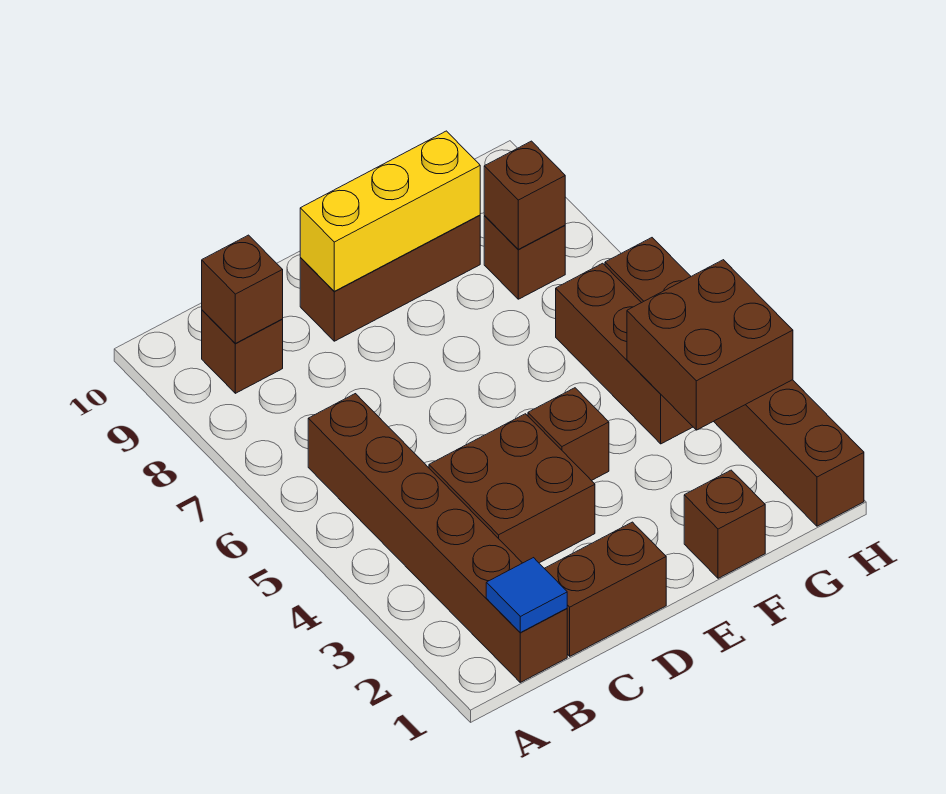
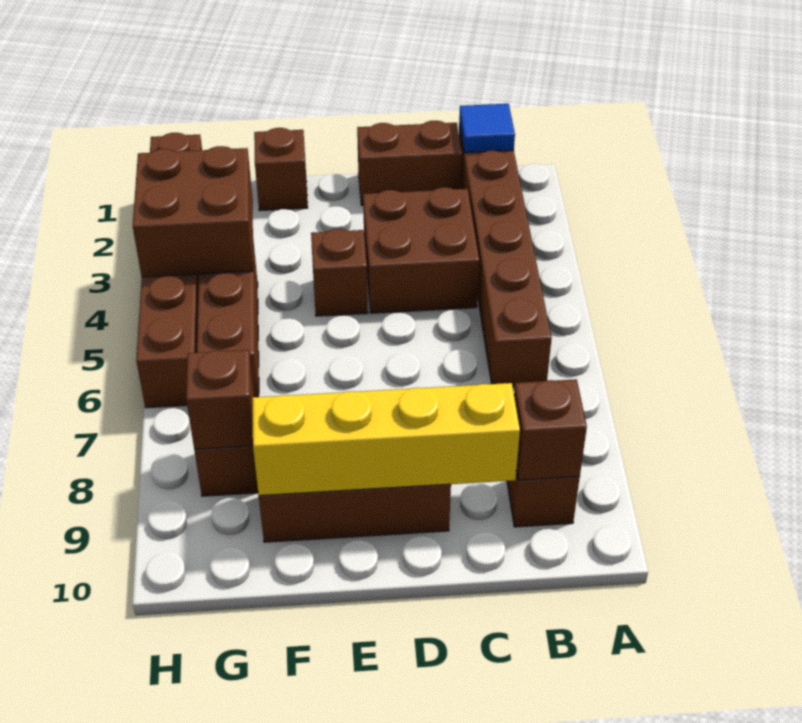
yellow 1x3 brick [300,131,480,291] -> yellow 1x4 brick [252,383,520,496]

